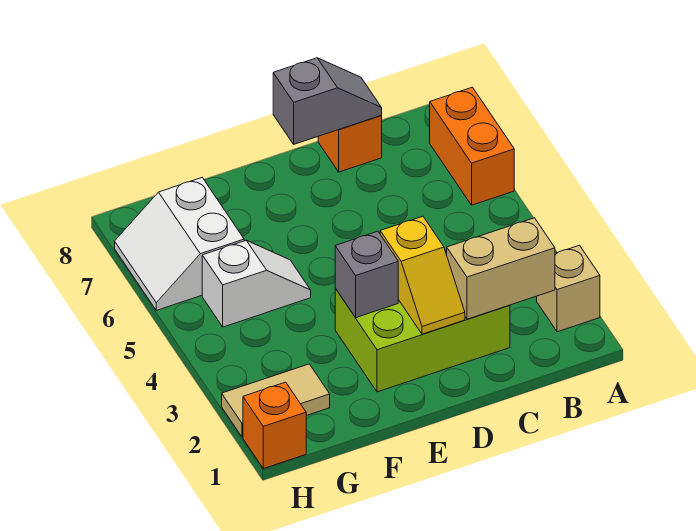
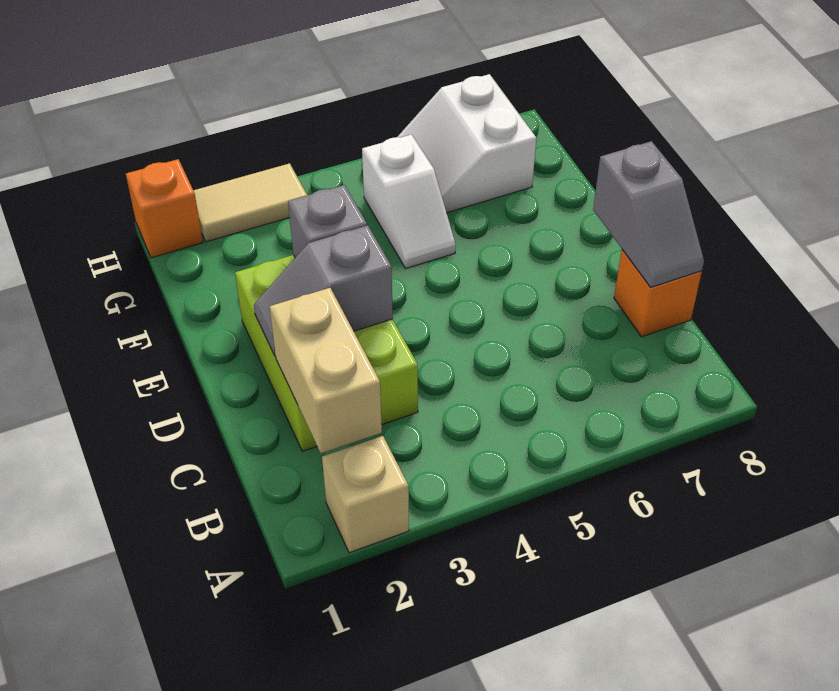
orange 1x2 brick [430,87,514,205] -> none
yellow 1x2 slope [380,216,465,334] -> grey 1x2 slope [254,226,393,356]
tan 1x2 tile [222,364,330,437] -> tan 1x2 tile turned to [194,163,307,242]
white 2x2 slope [115,178,244,310] -> white 2x2 slope turned to [398,74,536,213]

